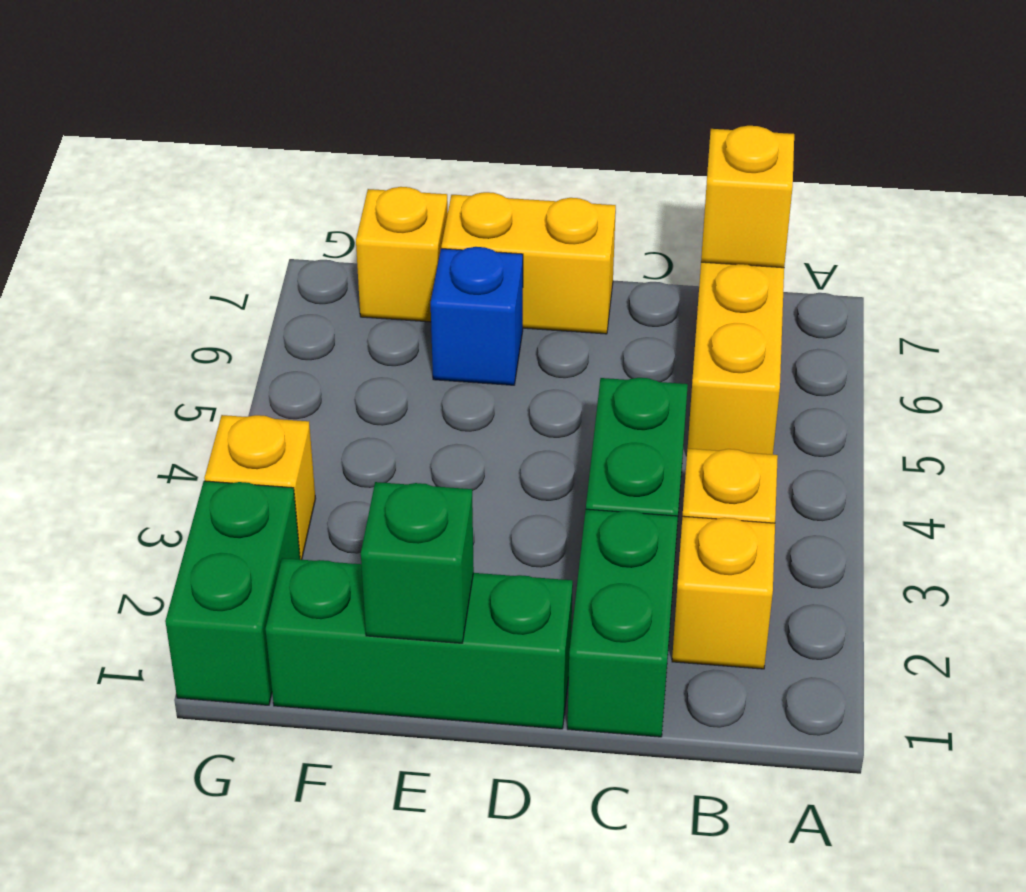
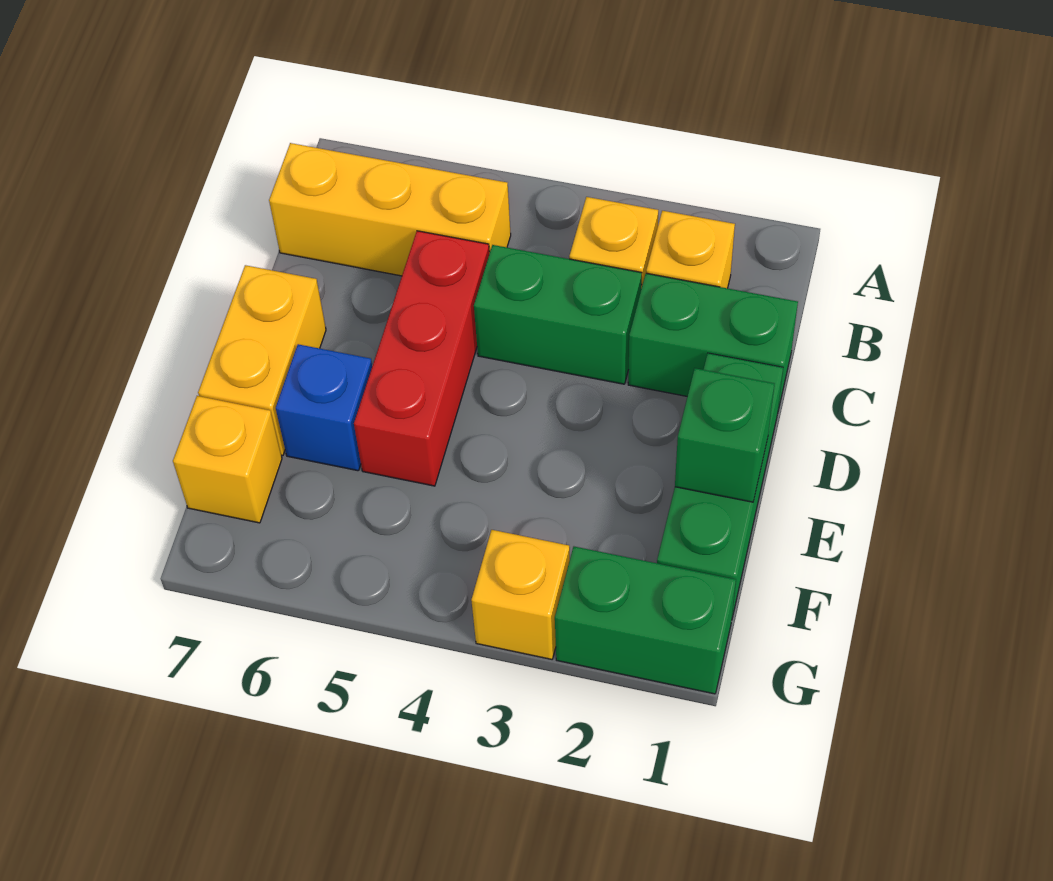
yellow 1x1 brick [701,126,794,268] -> none
none -> red 1x3 brick [354,231,489,486]

